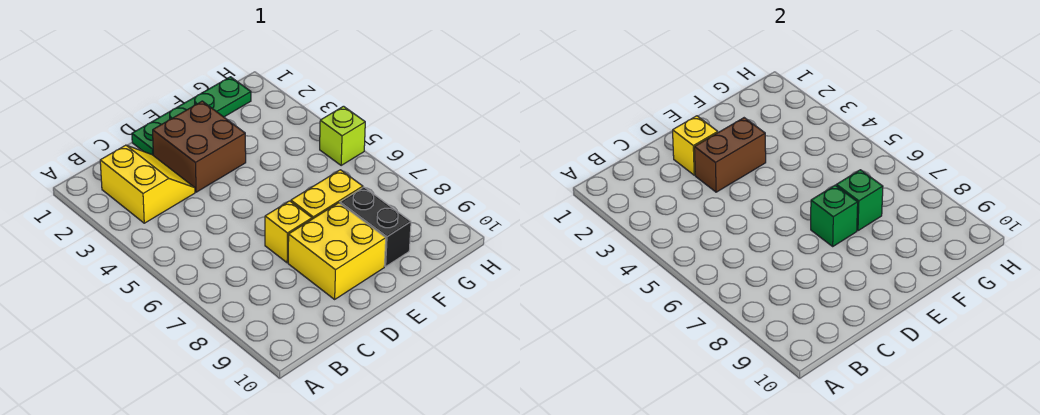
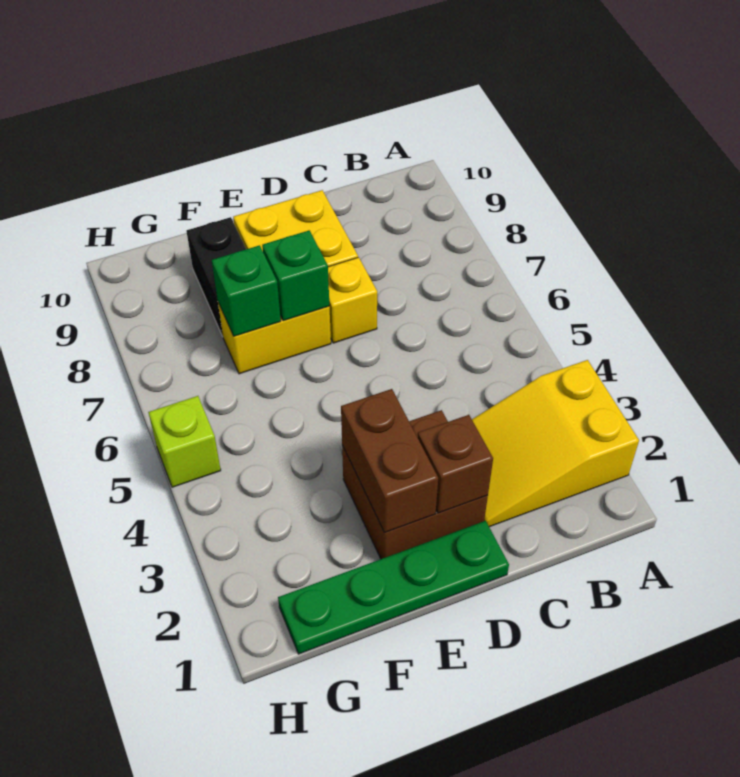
yellow 2x2 slope [100,145,195,223] -> yellow 2x3 slope [472,360,639,527]
yellow 1x1 brick [673,116,718,175] -> brown 1x1 brick [418,415,493,513]
brown 1x2 brick [694,118,766,192] -> brown 1x2 brick turned to [341,389,438,532]

